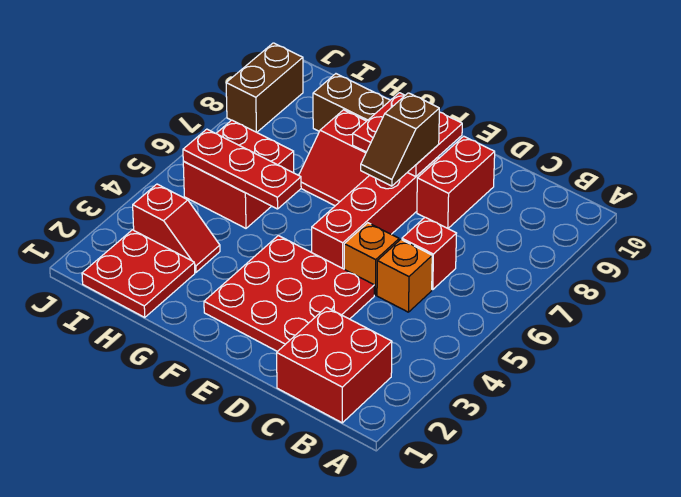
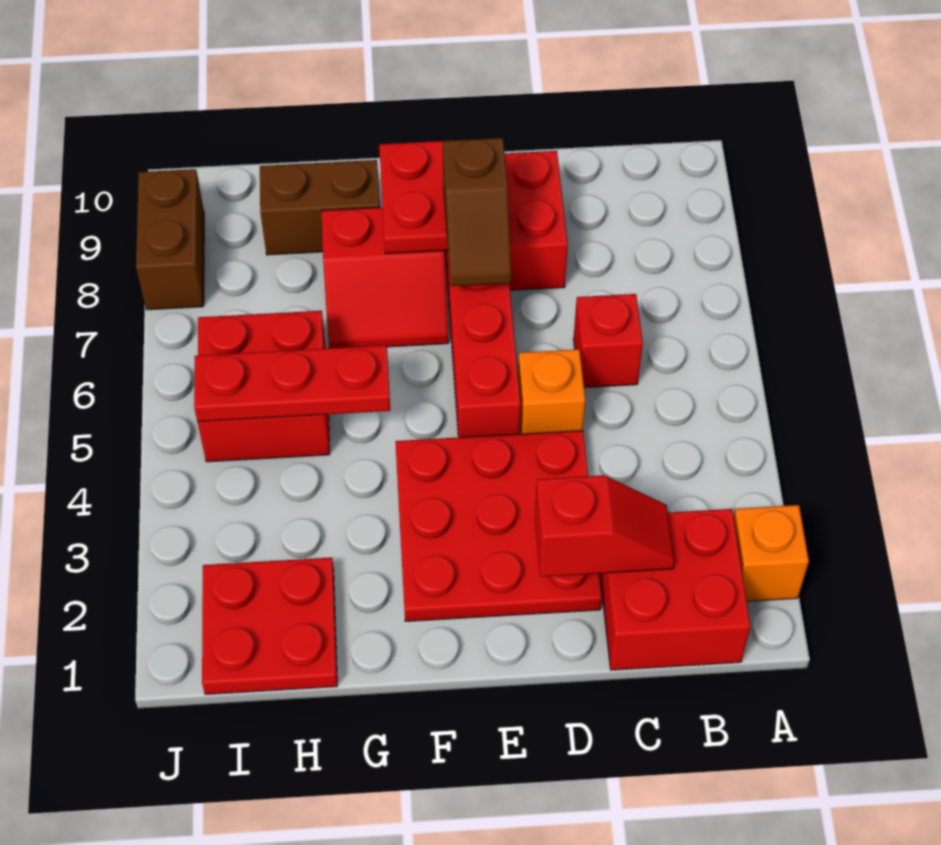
orange 1x1 brick [377,239,432,312] -> orange 1x1 brick moved to [734,505,809,601]
red 1x2 slope [133,184,220,272] -> red 1x2 slope moved to [535,475,674,577]

